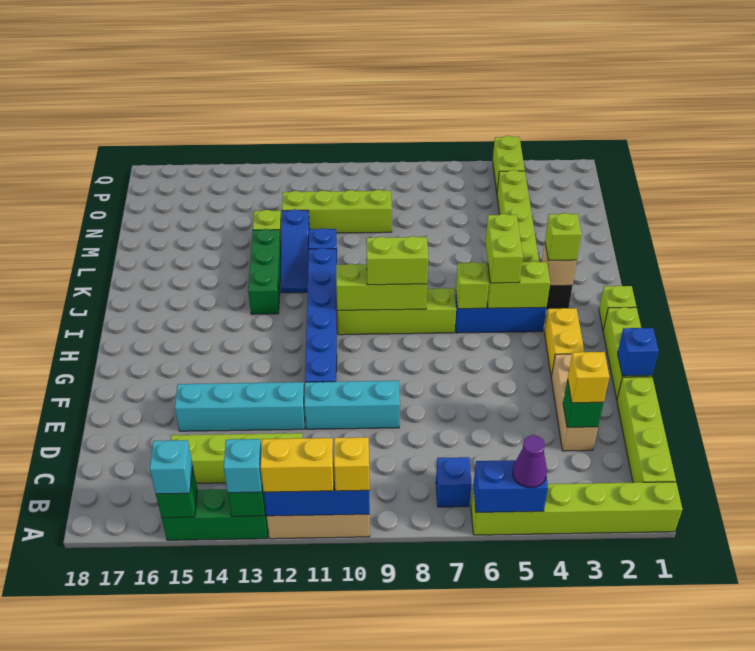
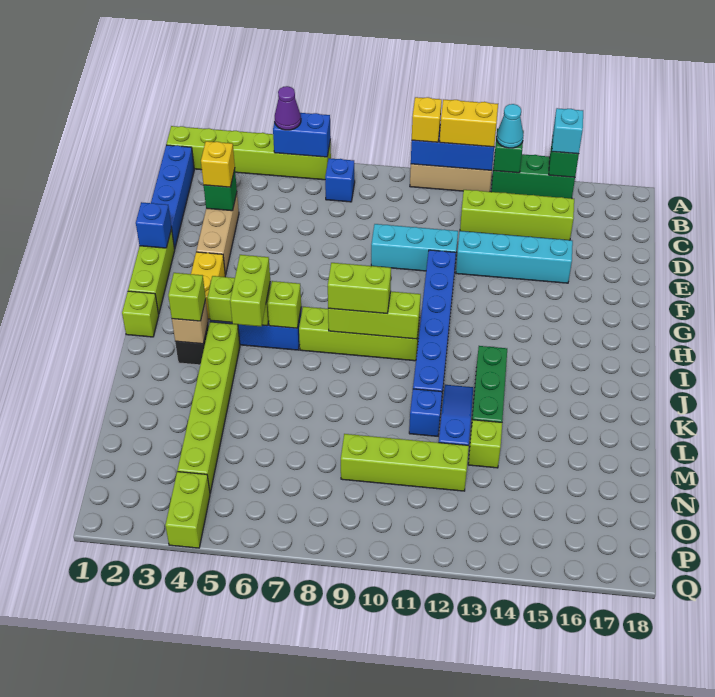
cyan 1x1 brick [224,439,262,493] -> cyan 1x1 cone [496,104,524,148]
lime 1x4 brick [617,377,676,483] -> blue 1x4 brick [151,145,194,249]

